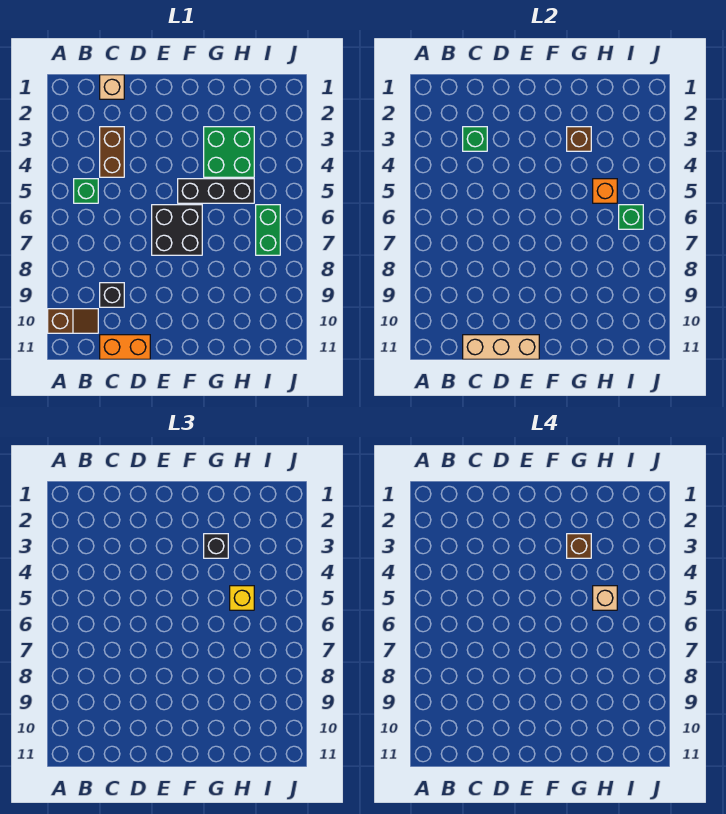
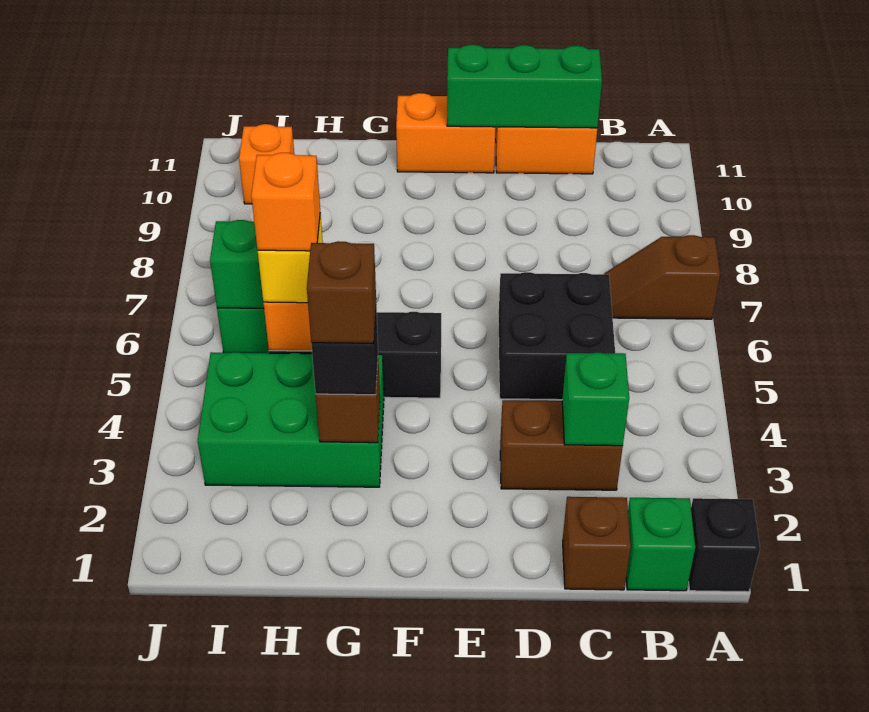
brown 1x2 slope [48,309,98,333] -> brown 1x2 slope moved to [605,235,720,319]
green 1x1 brick [74,179,98,203] -> green 1x1 brick moved to [626,498,695,591]
tan 1x1 brick [100,75,124,99] -> brown 1x1 brick [563,497,631,590]
brown 1x2 brick [100,127,124,177] -> brown 1x2 brick turned to [500,400,623,490]
black 1x1 brick [100,283,124,307] -> black 1x1 brick moved to [689,498,760,592]
tan 1x3 brick [463,335,539,359] -> green 1x3 brick [447,45,602,128]
black 2x2 brick [152,205,202,255] -> black 2x2 brick moved to [498,272,615,400]
none -> orange 1x2 brick [396,93,496,173]
green 2x2 brick [204,127,254,177] -> green 2x3 brick [198,352,384,487]
tan 1x1 brick [593,586,617,610] -> orange 1x1 brick [251,153,320,251]
none -> orange 1x1 brick [239,124,294,204]

